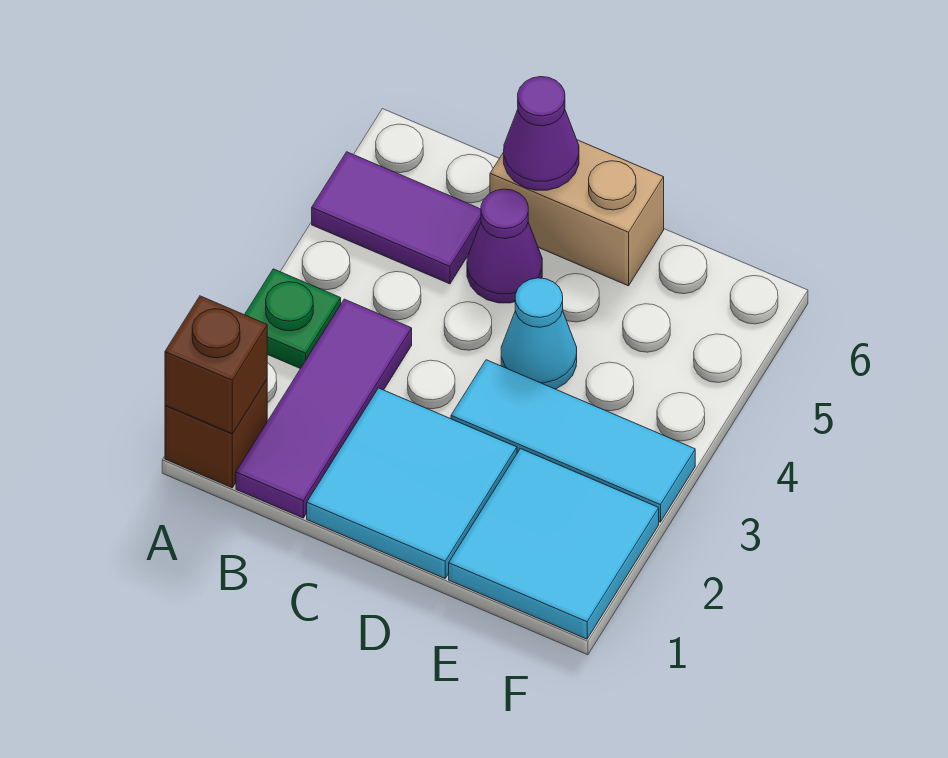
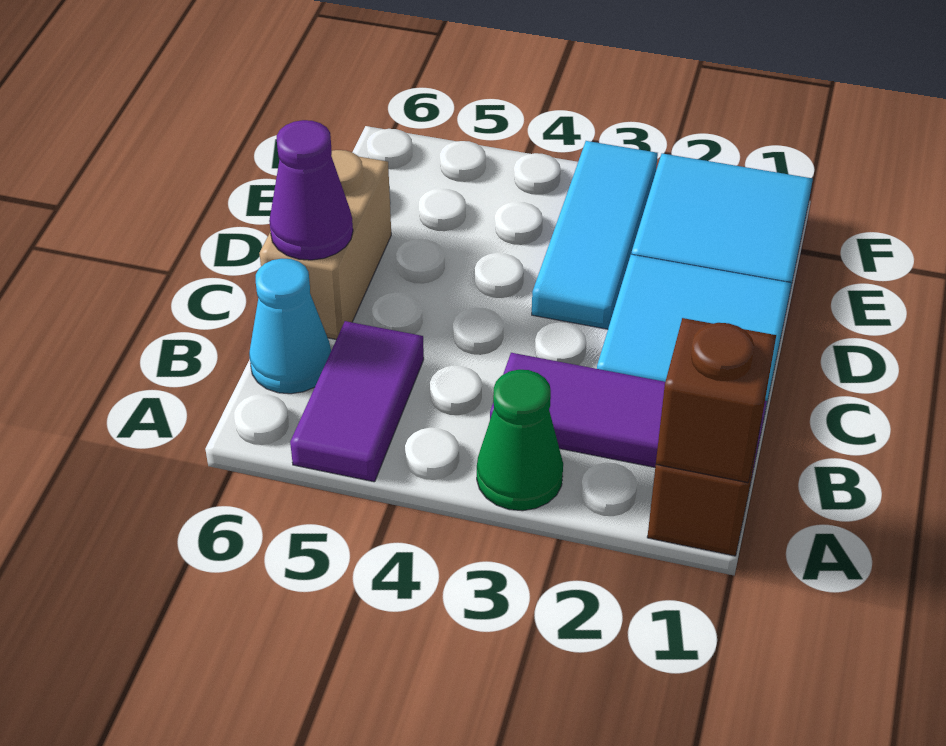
green 1x1 plate [245,269,341,369] -> green 1x1 cone [477,370,563,511]
purple 1x1 cone [467,189,542,303] -> none
cyan 1x1 cone [501,278,577,389] -> cyan 1x1 cone moved to [249,259,331,394]

